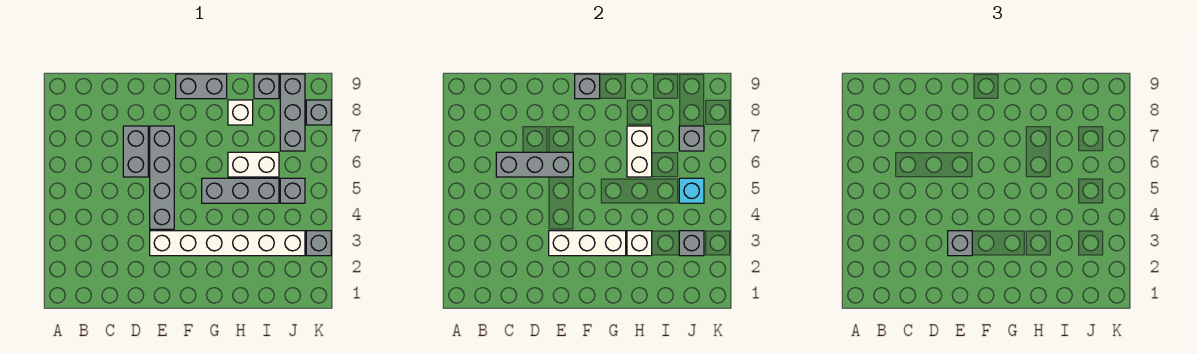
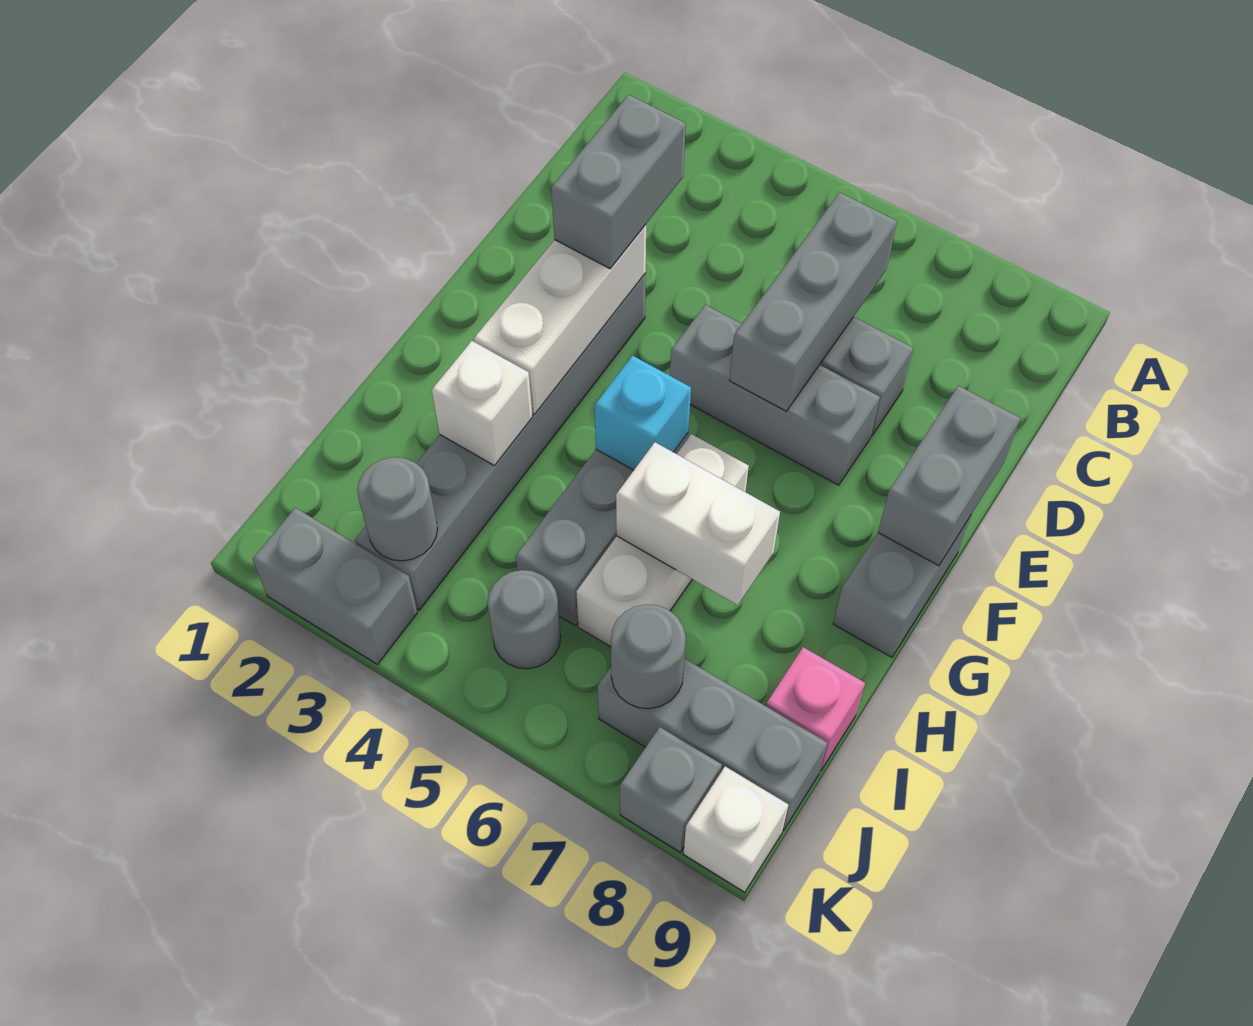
white 1x6 brick [150,231,305,256] -> grey 1x6 brick [355,273,646,610]
grey 1x1 brick [948,231,972,256] -> grey 1x2 brick [551,95,686,269]
grey 1x4 brick [150,126,174,229] -> grey 1x3 brick [670,305,880,485]
grey 1x1 brick [575,74,600,99] -> grey 1x2 brick [878,386,1020,566]
white 1x2 brick [228,152,279,177] -> white 1x3 brick [576,434,749,647]
white 1x1 brick [228,100,253,125] -> white 1x1 brick moved to [684,767,788,892]
grey 1x1 brick [254,74,279,99] -> pink 1x1 brick [766,647,865,771]
grey 1x1 brick [679,231,704,256] -> grey 1x1 round brick [357,457,438,561]
grey 1x1 brick [280,178,305,203] -> grey 1x1 round brick [488,570,561,669]
cyan 1x1 brick [679,178,704,203] -> cyan 1x1 brick moved to [594,356,691,470]
grey 1x1 brick [679,126,704,151] -> grey 1x1 round brick [611,604,686,709]
grey 1x1 brick [306,231,331,256] -> grey 1x2 brick [253,508,417,664]

